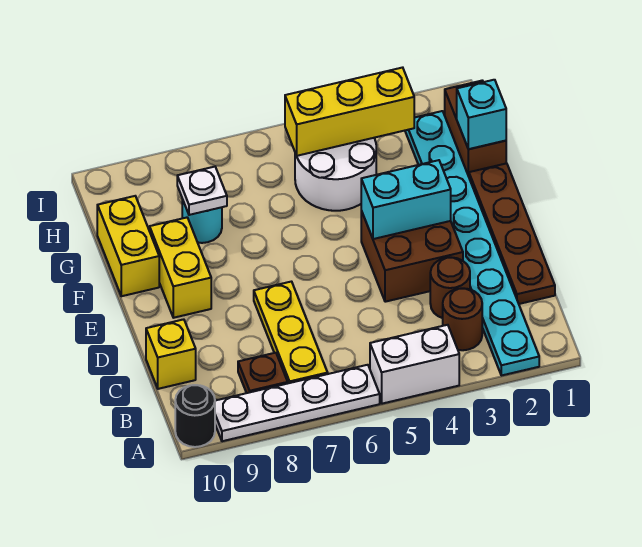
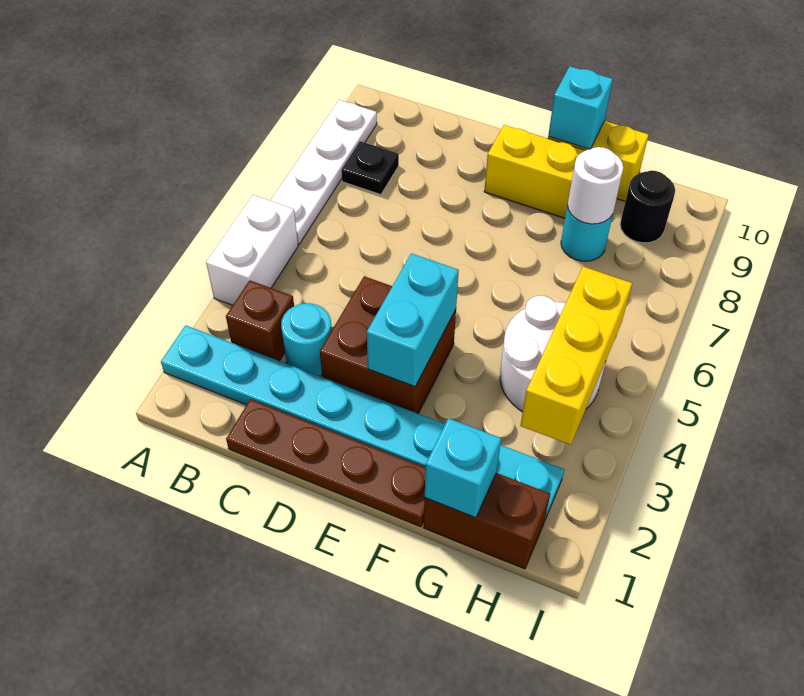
black 1x1 round brick [175,385,215,447] -> black 1x1 round brick moved to [620,171,675,243]
brown 1x1 round brick [443,288,482,350] -> brown 1x1 brick [226,280,294,361]
yellow 1x3 plate [254,282,328,383] -> none
brown 1x1 plate [238,353,288,393] -> black 1x1 plate [341,141,399,195]
brown 1x1 round brick [430,257,470,318] -> cyan 1x1 round brick [281,303,332,376]
yellow 1x1 brick [146,319,196,389] -> none
none -> cyan 1x1 brick [548,66,613,149]
white 1x1 plate [177,167,227,215] -> white 1x1 round brick [568,147,624,224]

